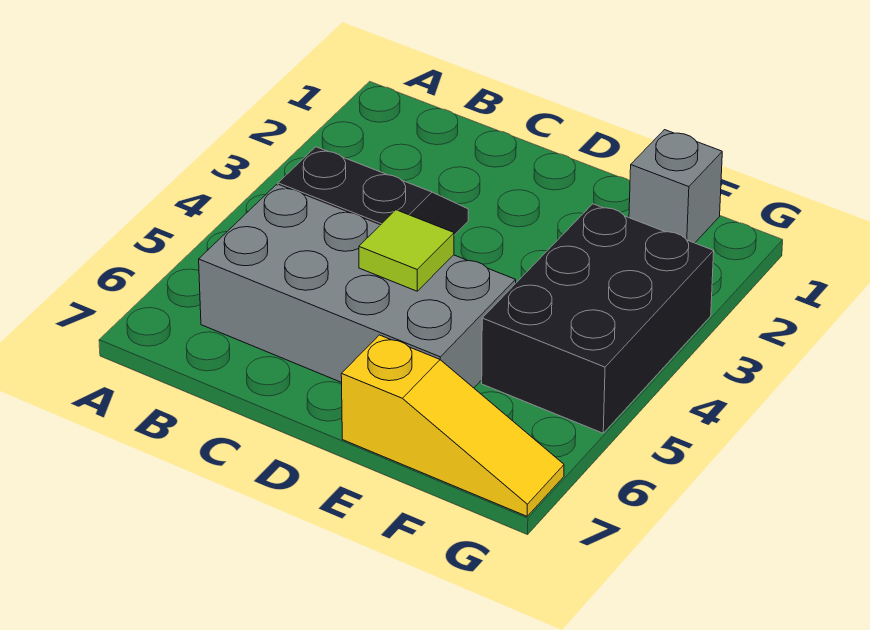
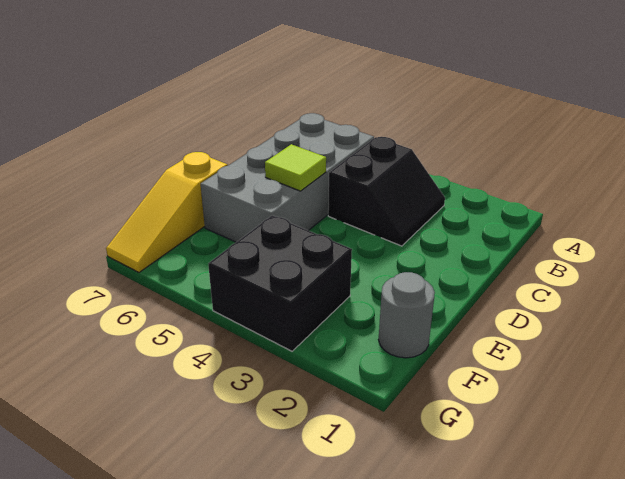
grey 1x1 brick [629,130,722,243] -> grey 1x1 round brick [378,272,435,358]
black 2x3 brick [482,204,714,433] -> black 2x2 brick [208,216,352,351]

